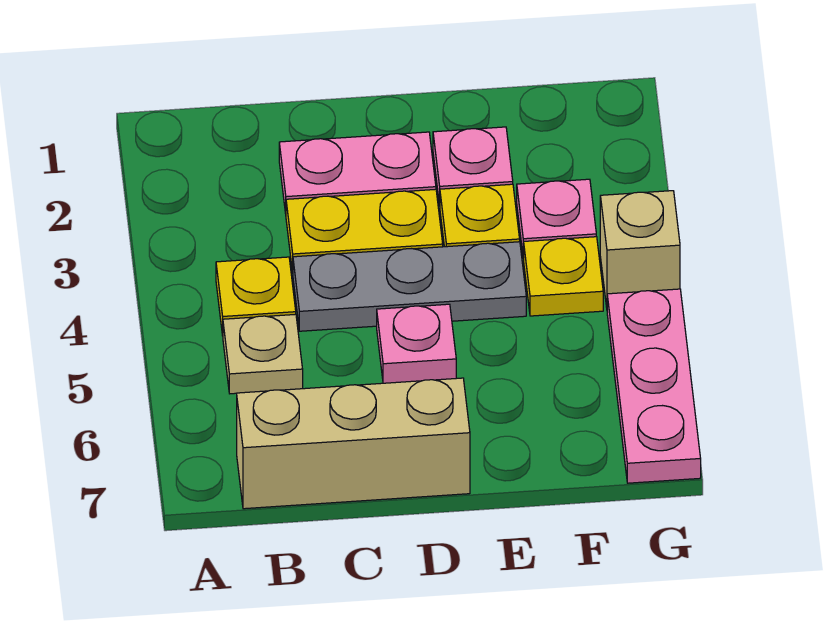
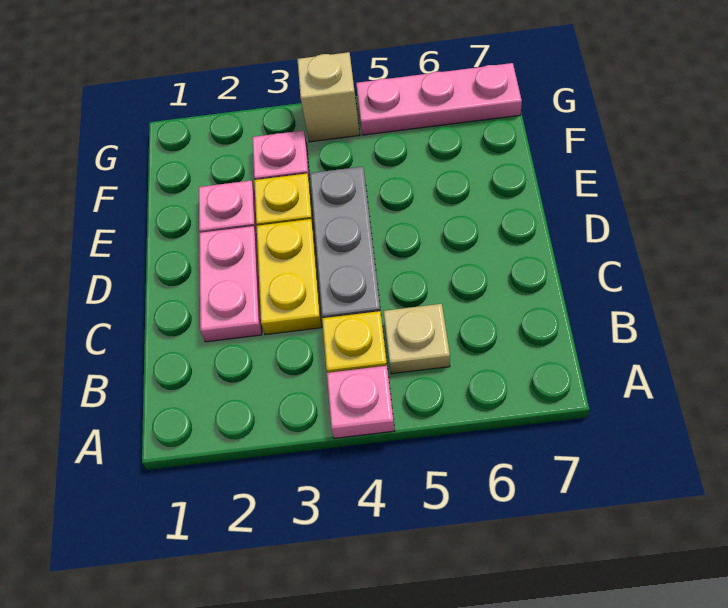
tan 1x3 brick [237,378,470,509] -> none
pink 1x1 plate [377,304,456,383] -> pink 1x1 plate moved to [327,366,395,438]
yellow 1x1 plate [524,237,603,316] -> none

